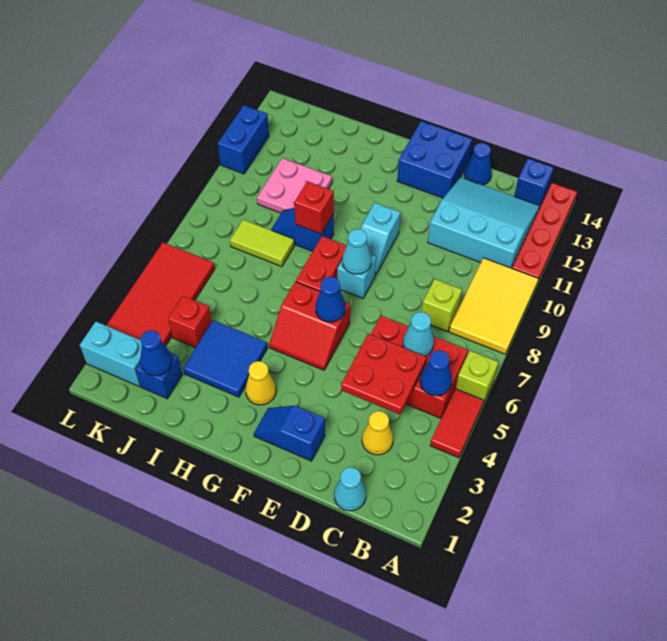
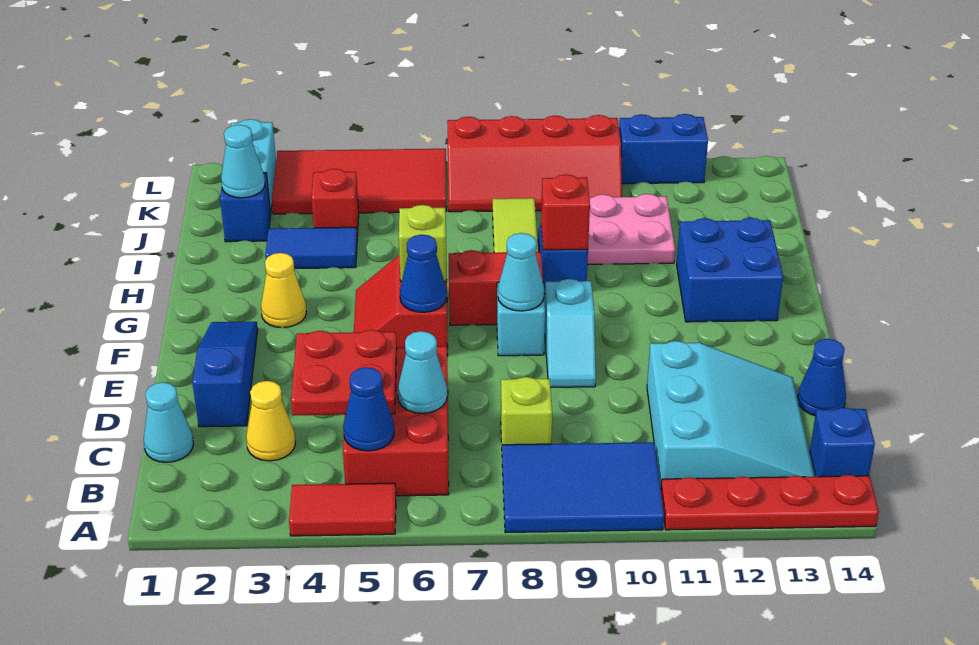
lime 1x1 brick [456,351,498,403] -> lime 1x1 brick moved to [399,205,447,282]
yellow 2x3 tile [449,258,538,354] -> blue 2x3 tile [502,442,664,533]
blue 1x2 slope [254,406,325,461] -> blue 1x3 slope [192,322,258,427]
blue 2x2 brick [397,121,472,198] -> blue 2x2 brick moved to [676,218,783,322]
cyan 1x2 slope [361,203,401,276] -> cyan 1x2 slope turned to [545,279,596,387]
blue 2x2 tile [183,321,267,397] -> blue 1x2 tile [265,227,357,269]
blue 1x1 cone [140,330,172,376] -> cyan 1x1 cone [221,125,265,198]
none -> red 2x4 slope [447,115,622,212]

